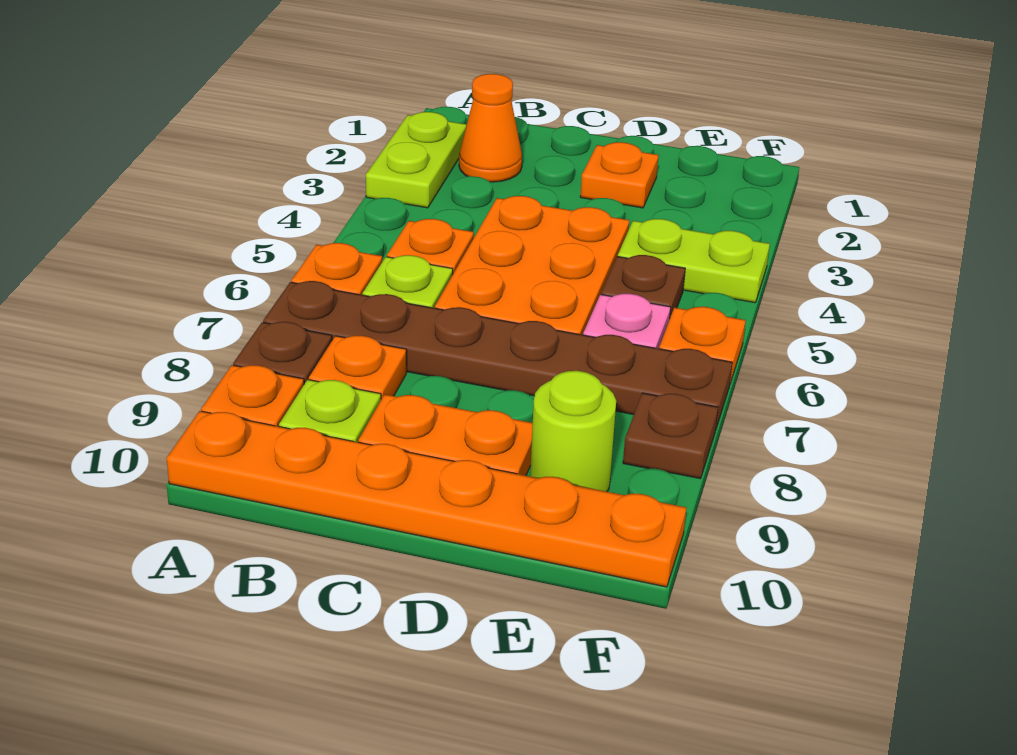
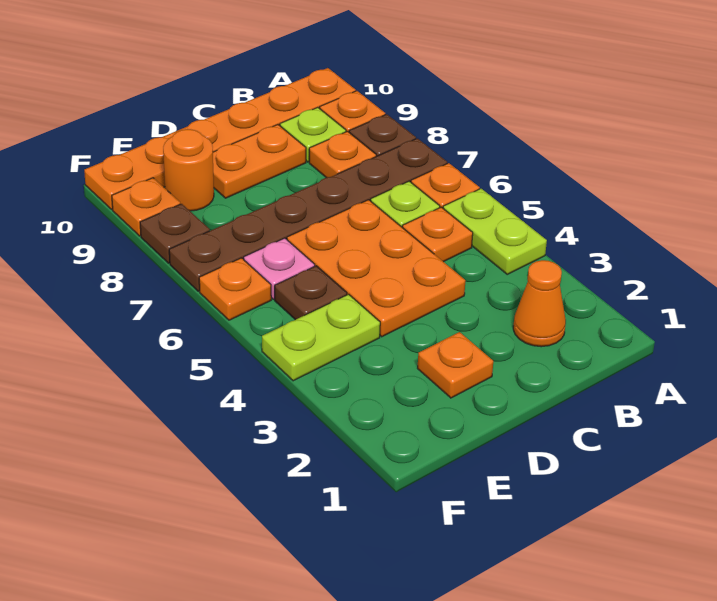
lime 1x2 plate [366,112,467,208] -> lime 1x2 plate moved to [443,189,547,274]
lime 1x1 round brick [530,371,616,492] -> orange 1x1 round brick [163,129,214,211]
none -> orange 1x1 plate [112,178,180,236]

